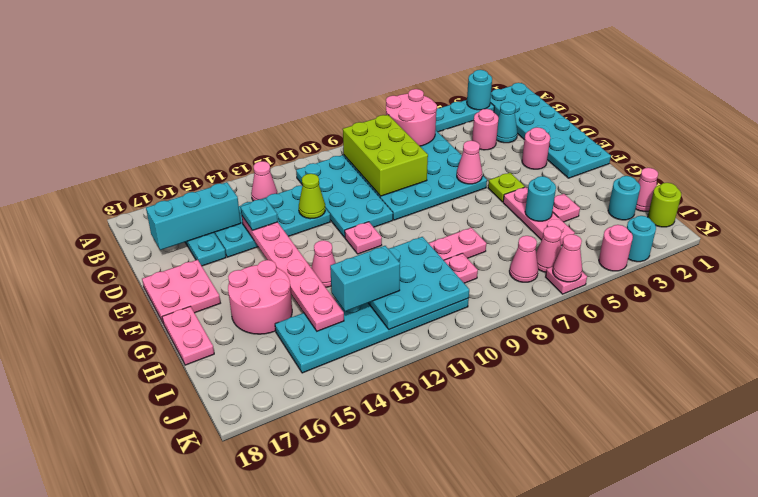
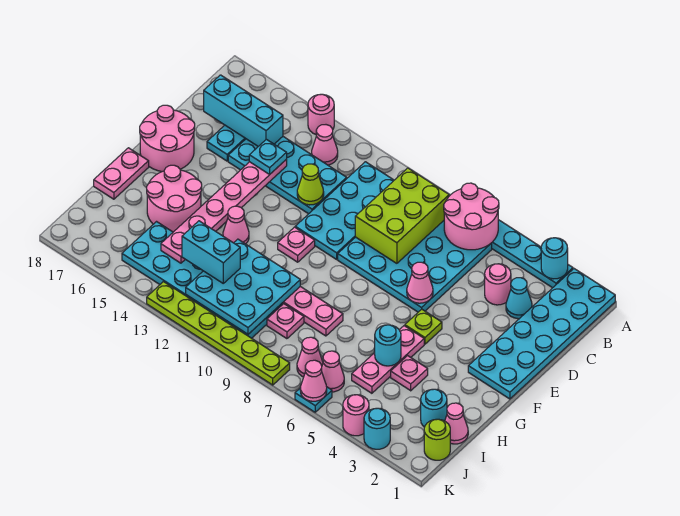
pink 1x1 round brick [522,127,550,169] -> pink 1x1 round brick moved to [308,94,334,135]
pink 2x2 plate [142,260,220,323] -> pink 2x2 round brick [140,105,195,172]
pink 1x1 plate [546,266,587,294] -> cyan 1x1 plate [295,387,332,412]
none -> lime 1x6 plate [147,282,290,385]

